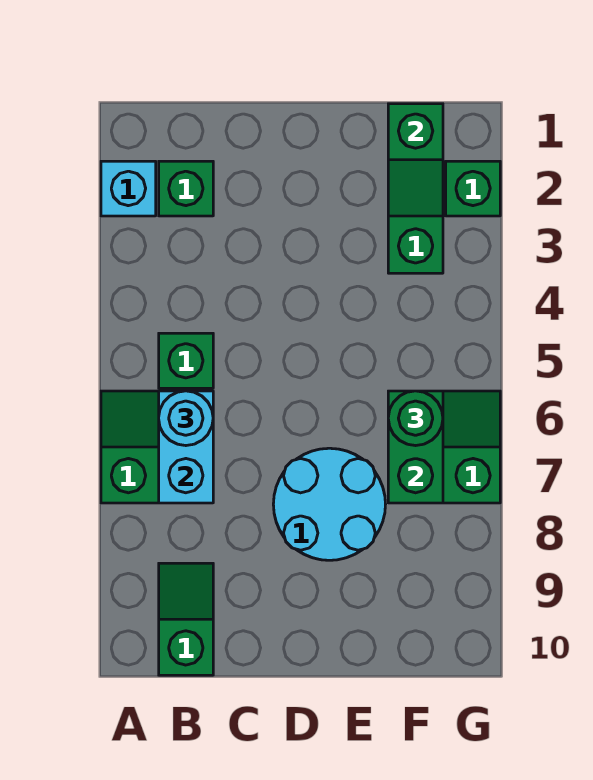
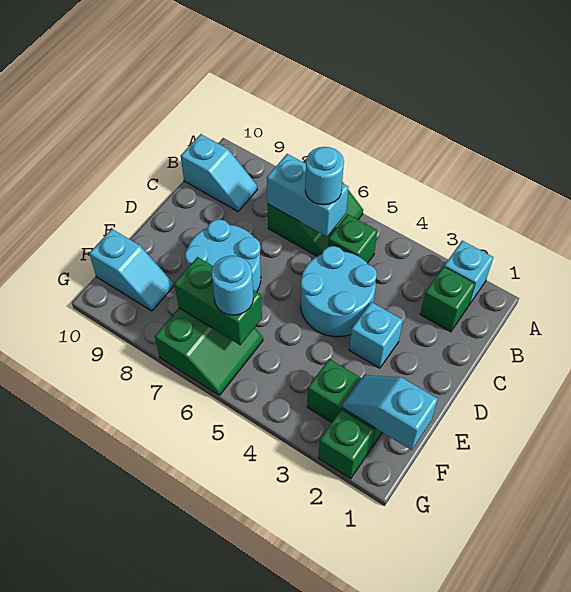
green 1x2 slope [159,563,213,675] -> cyan 1x2 slope [181,134,257,211]
none -> cyan 2x2 round brick [301,246,377,337]
none -> cyan 1x1 brick [349,302,403,368]
green 1x2 slope [388,104,443,216] -> cyan 1x2 slope [342,375,438,450]
green 1x1 round brick [388,391,443,446] -> cyan 1x1 round brick [212,256,253,315]
none -> cyan 1x2 slope [89,229,173,311]

